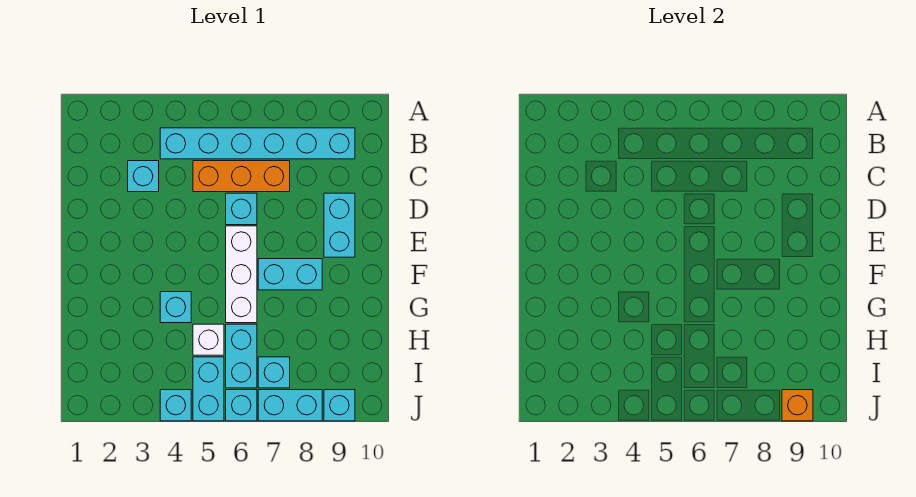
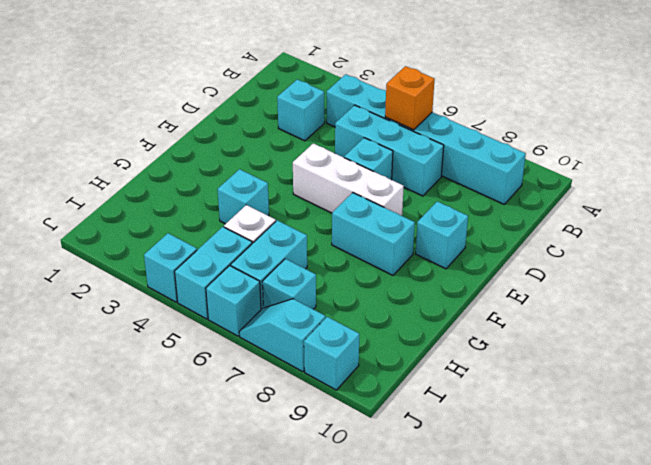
orange 1x3 brick [193,161,290,192] -> cyan 1x3 brick [335,105,444,196]
cyan 1x2 brick [324,193,355,257] -> cyan 1x1 brick [416,201,468,269]
white 1x3 brick [226,226,257,323] -> white 1x3 brick turned to [293,143,404,216]
cyan 1x2 brick [258,390,322,421] -> cyan 1x2 slope [239,299,325,372]
orange 1x1 brick [782,390,813,421] -> orange 1x1 brick moved to [385,66,435,130]

